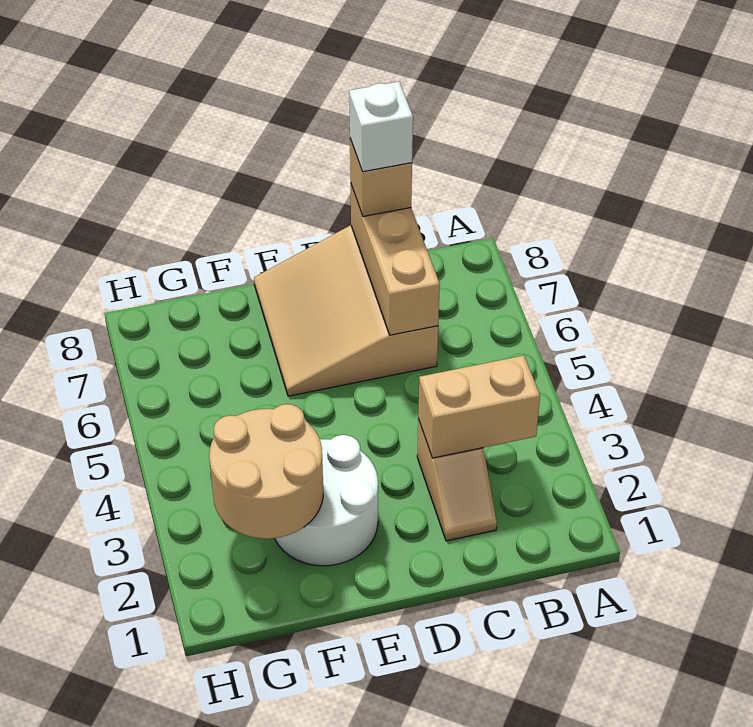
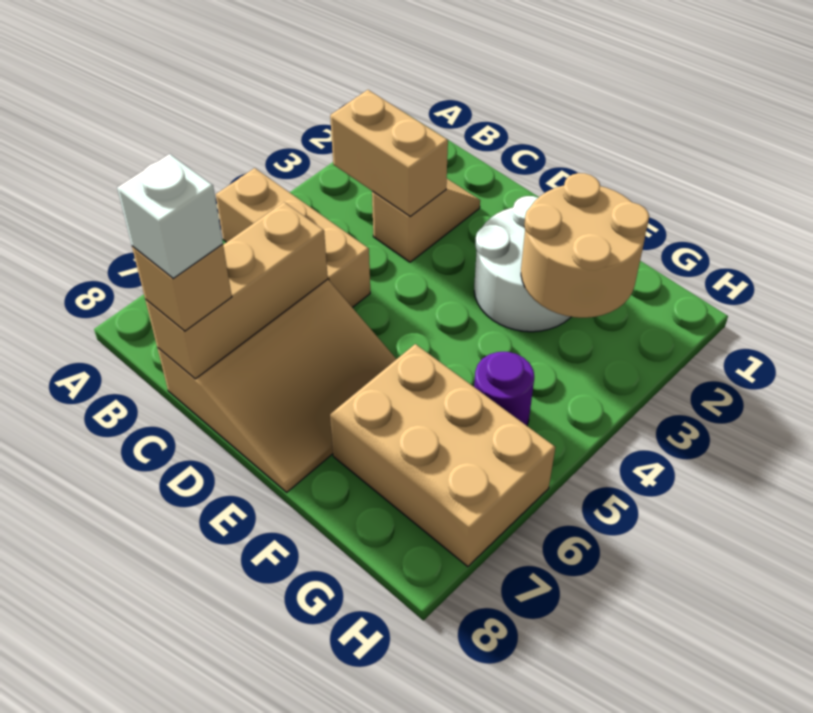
none -> tan 1x3 brick [216,168,370,307]
none -> tan 2x3 brick [330,344,555,567]
none -> purple 1x1 round brick [474,352,534,426]

